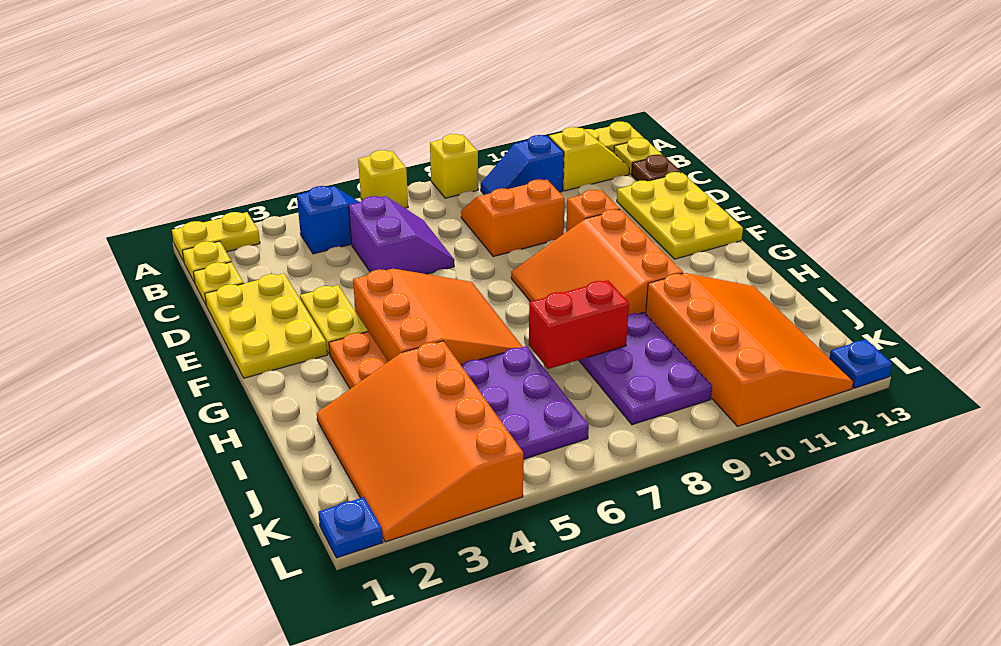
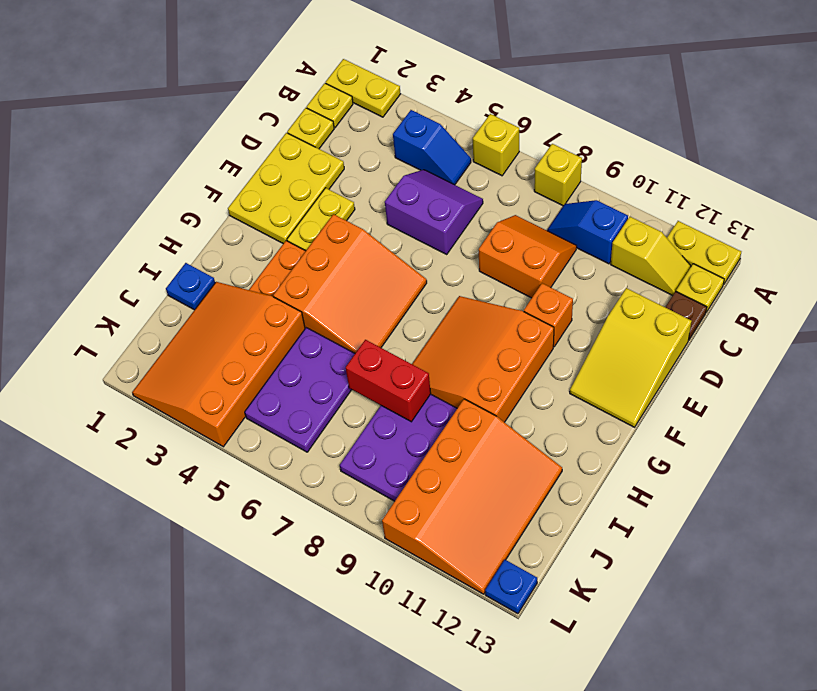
purple 2x2 slope [349,196,454,274] -> purple 2x2 slope turned to [385,170,483,254]
yellow 2x3 plate [617,172,743,259] -> yellow 2x3 slope [570,288,692,427]
blue 1x1 plate [318,497,383,558] -> blue 1x1 plate moved to [166,263,215,310]

